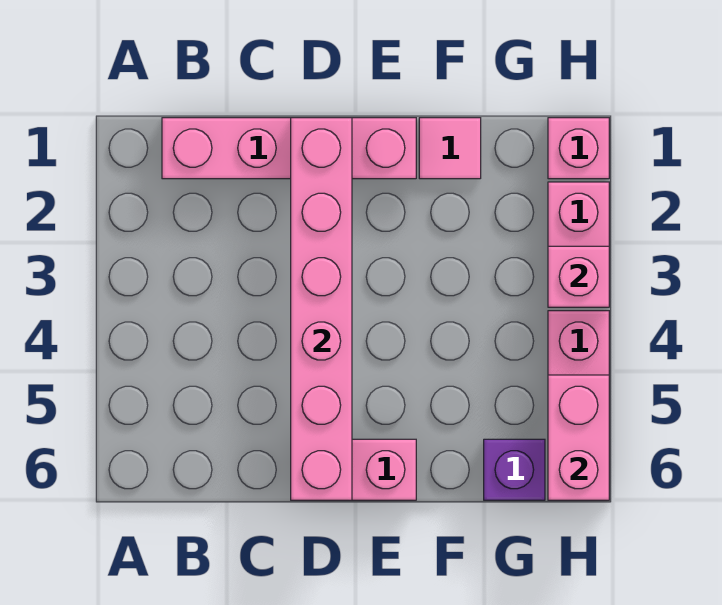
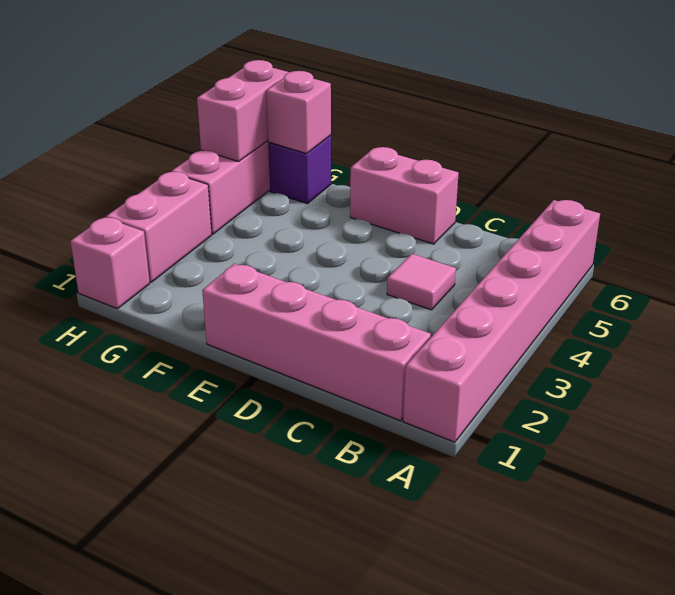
pink 1x6 brick [291,118,352,500] -> pink 1x6 brick moved to [403,200,600,442]
pink 1x1 tile [419,118,481,179] -> pink 1x1 tile moved to [387,254,456,310]
pink 1x1 brick [548,246,609,307] -> pink 1x1 brick moved to [266,71,331,154]

